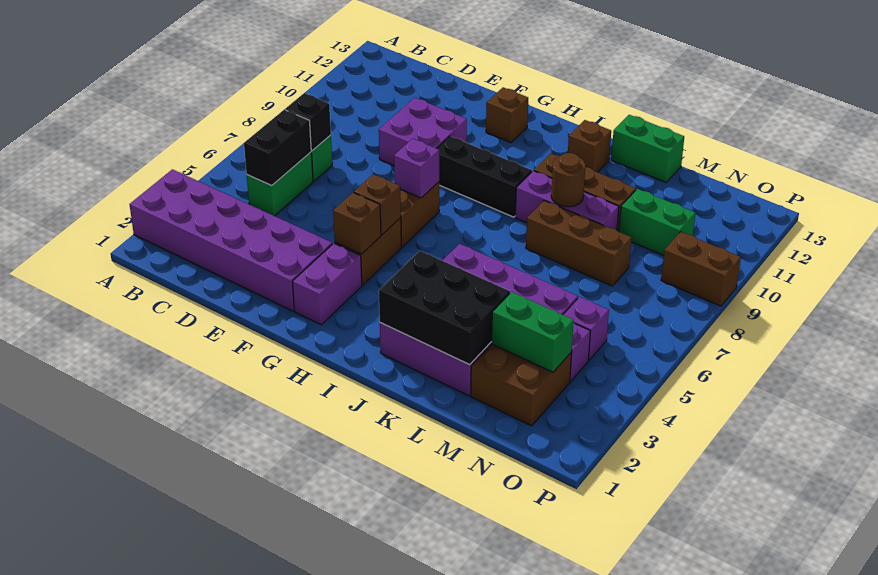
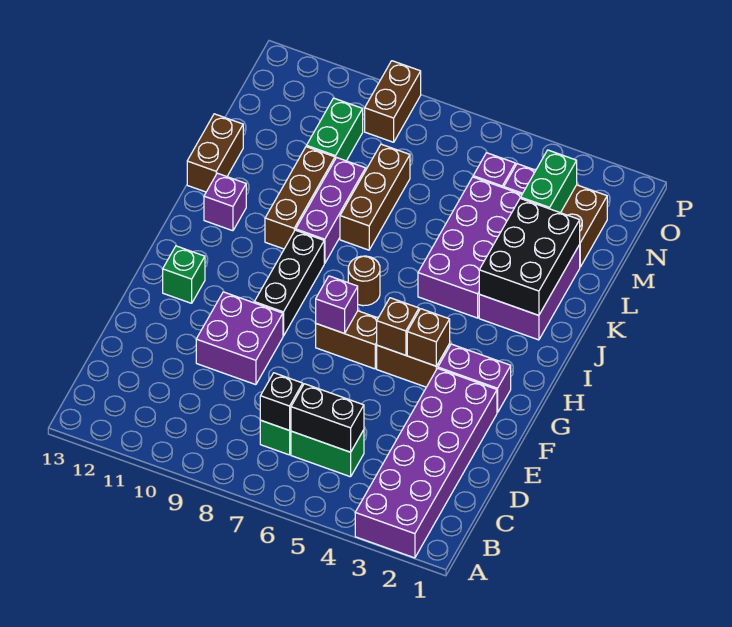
brown 1x1 brick [486,87,528,143] -> green 1x1 brick [163,246,205,303]
brown 1x1 brick [568,120,611,172] -> purple 1x1 brick [204,173,246,231]
brown 1x1 round brick [551,153,586,207] -> brown 1x1 round brick moved to [348,256,380,306]
green 1x2 brick [611,115,684,182] -> brown 1x2 brick [187,114,243,192]

